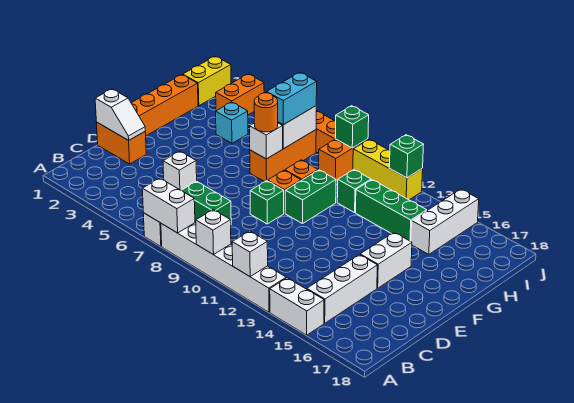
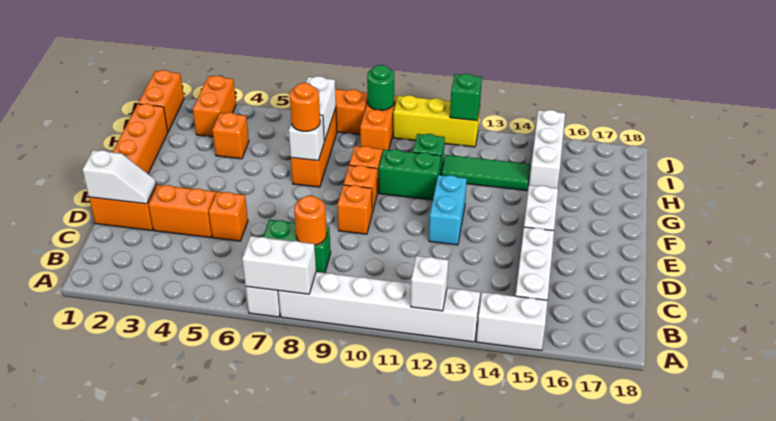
white 1x1 brick [196,210,231,255] -> none
none -> orange 1x1 round brick [294,196,327,245]
none -> orange 1x2 brick [148,185,215,238]
white 1x1 brick [163,151,197,190] -> orange 1x1 brick [209,192,248,241]
green 1x1 brick [250,181,284,224] -> orange 1x1 brick [337,185,372,234]
green 1x2 brick [285,170,336,224] -> green 1x2 brick turned to [379,149,441,200]
cyan 1x1 brick [216,102,248,143] -> orange 1x1 brick [213,113,249,159]
cyan 1x2 brick [267,73,317,125] -> cyan 1x2 brick moved to [429,175,467,245]
green 1x3 brick [356,180,427,241] -> green 1x3 tile [442,155,530,191]
yellow 1x2 brick [183,56,231,106] -> orange 1x2 brick [138,70,184,131]
green 1x1 brick [335,106,369,148] -> green 1x1 round brick [367,65,394,110]

